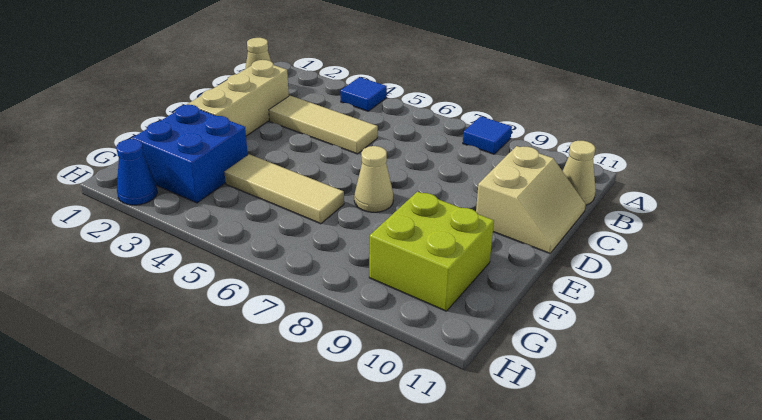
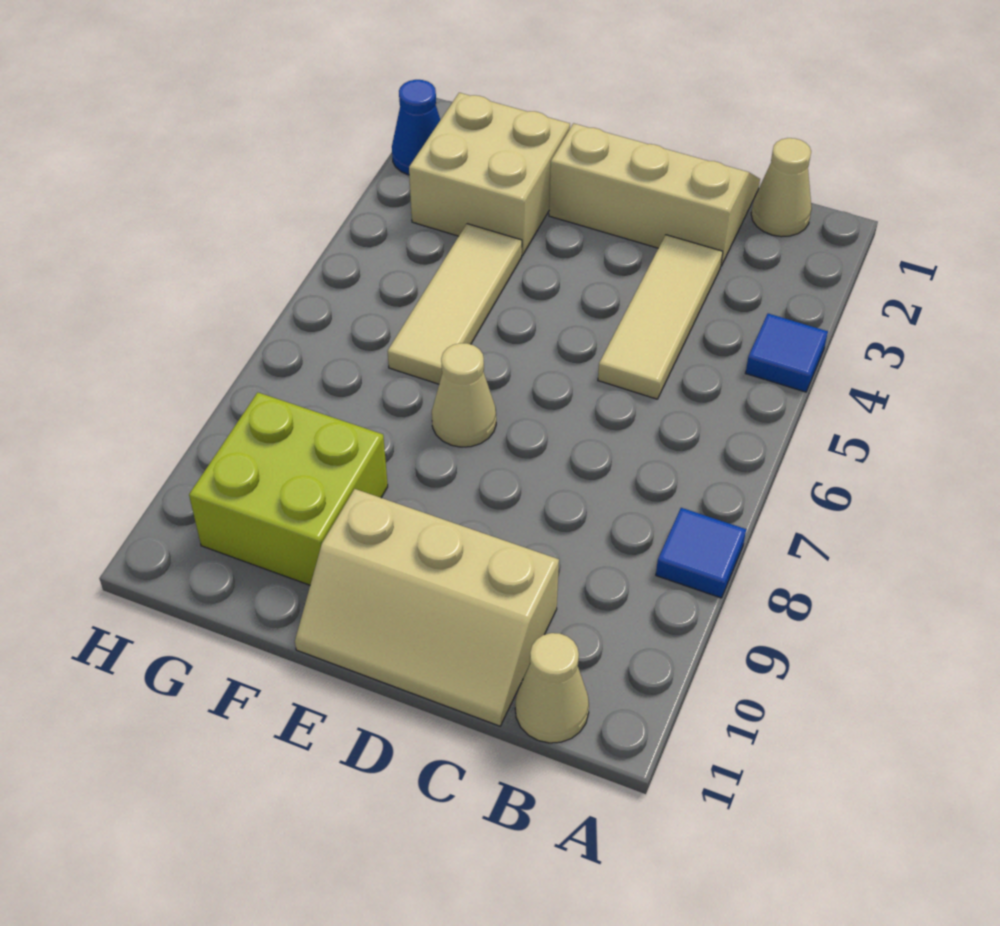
tan 2x2 slope [476,146,586,253] -> tan 2x3 slope [295,489,559,726]
blue 2x2 brick [132,105,248,203] -> tan 2x2 brick [409,93,570,255]

